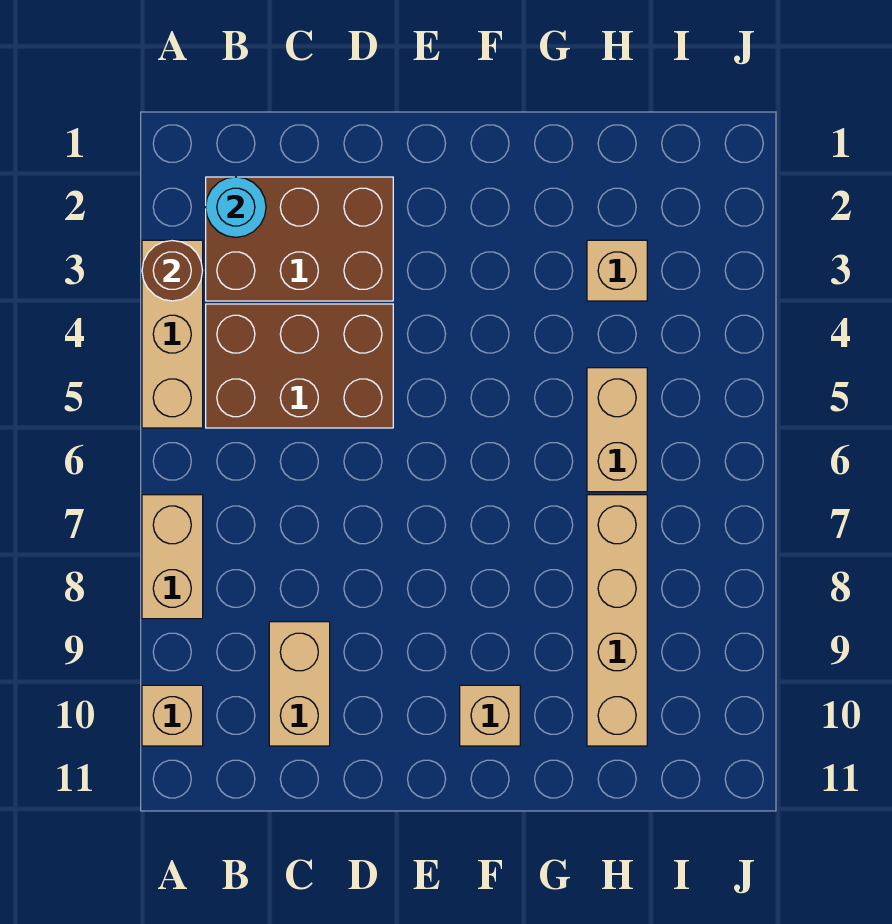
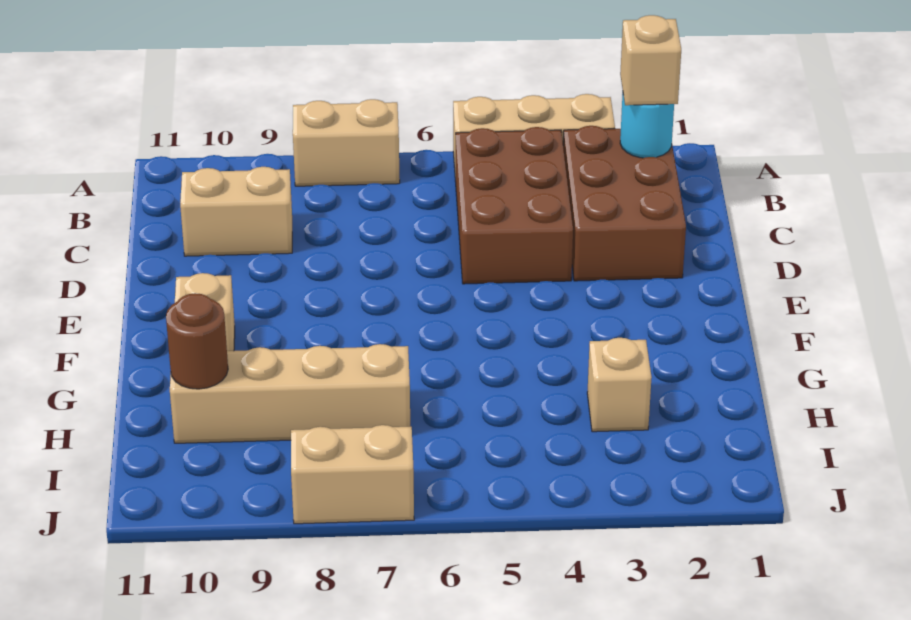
brown 1x1 round brick [142,240,203,301] -> brown 1x1 round brick moved to [166,293,228,389]
tan 1x1 brick [142,685,203,746] -> tan 1x1 brick moved to [620,15,681,105]
tan 1x2 brick [587,368,647,492] -> tan 1x2 brick moved to [291,425,414,524]

